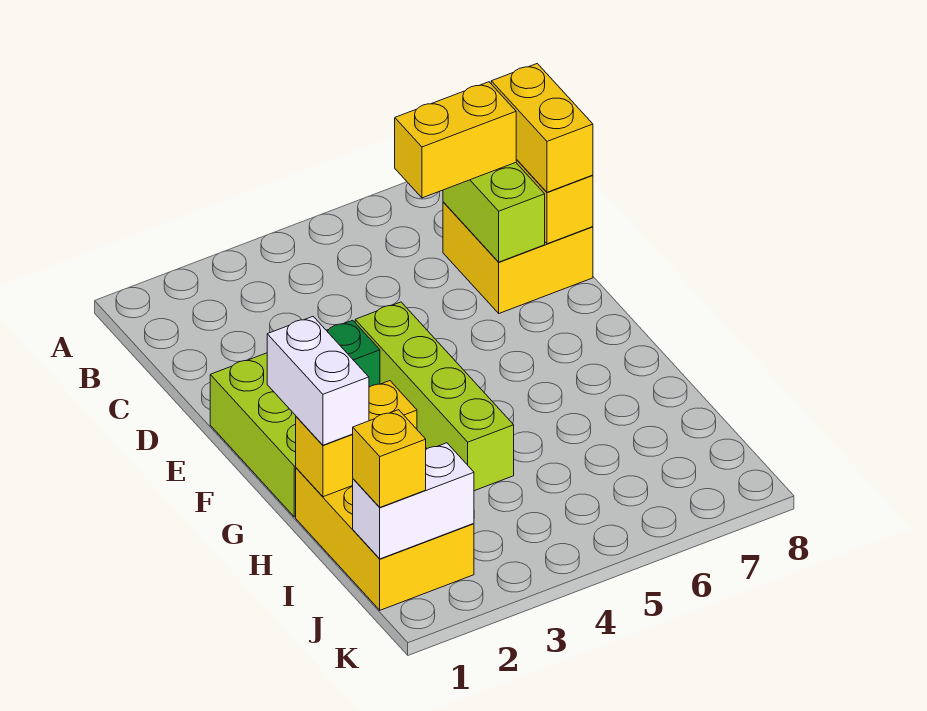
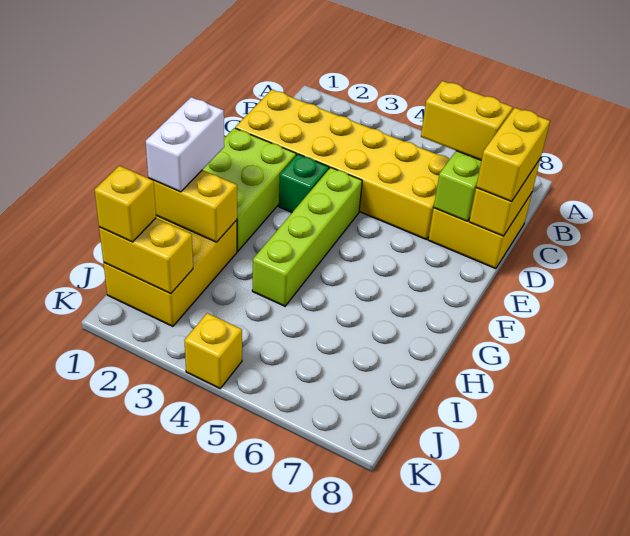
none -> yellow 2x6 brick [235,90,450,240]
white 1x2 brick [353,443,474,559] -> yellow 1x2 brick [99,218,193,294]
none -> yellow 1x1 brick [184,313,242,388]

